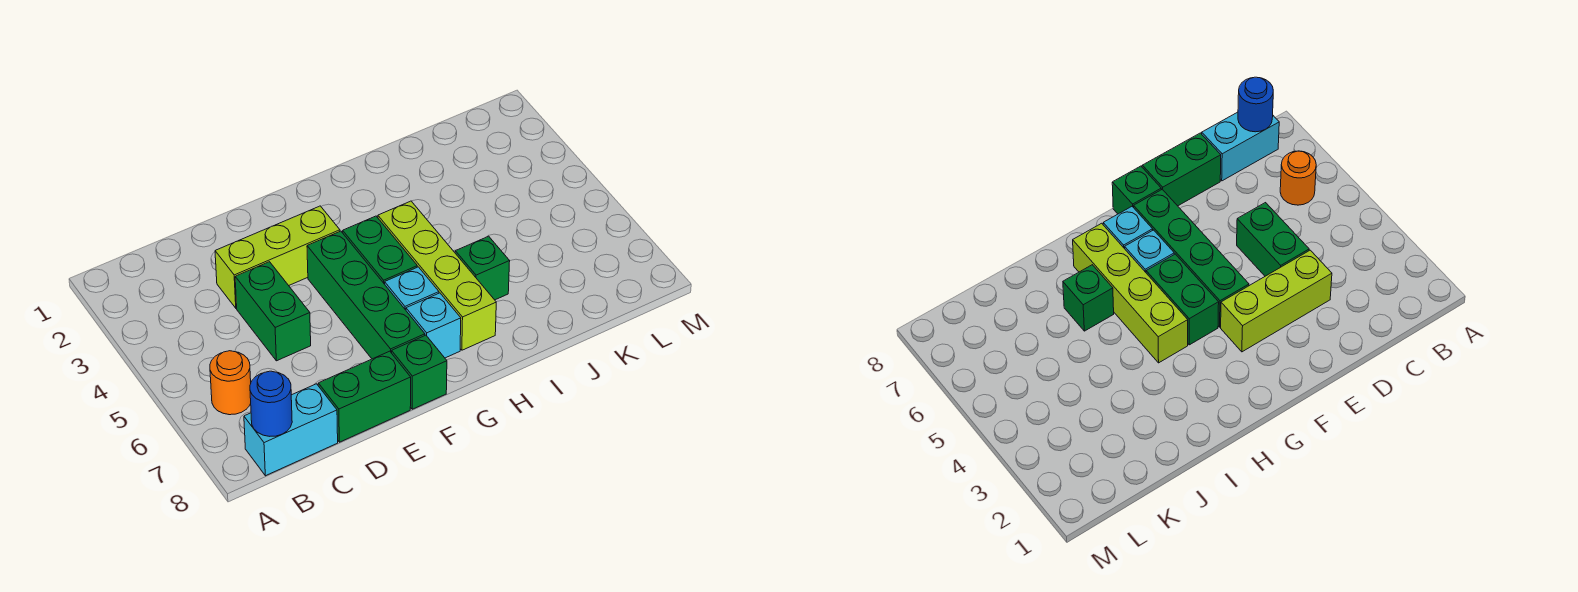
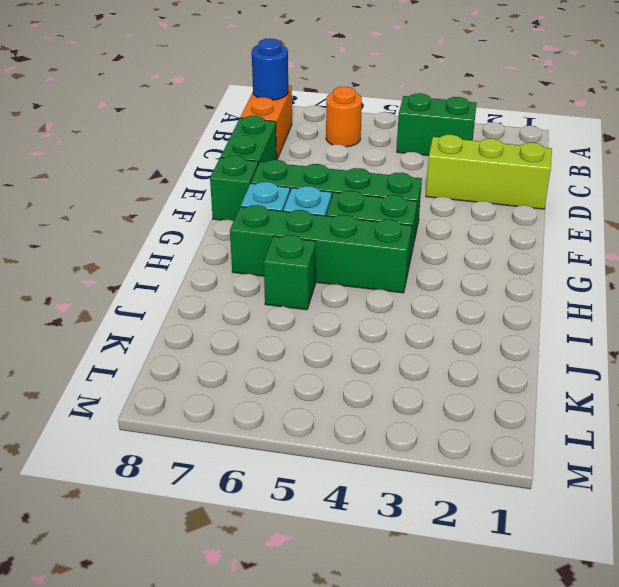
cyan 1x2 brick [244,384,338,476] -> orange 1x2 brick [240,85,292,159]
lime 1x3 brick [215,206,340,308] -> lime 1x3 brick turned to [426,135,552,209]
green 1x2 brick [235,262,311,361] -> green 1x2 brick moved to [397,93,477,156]
lime 1x4 brick [378,201,496,350] -> green 1x4 brick [230,205,412,293]

